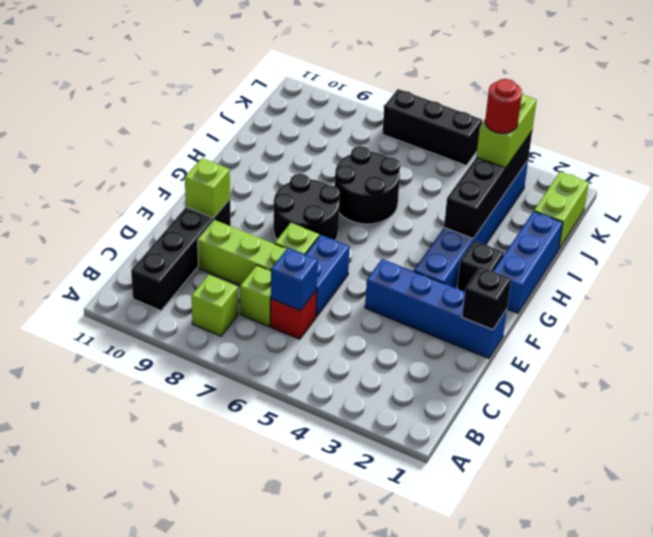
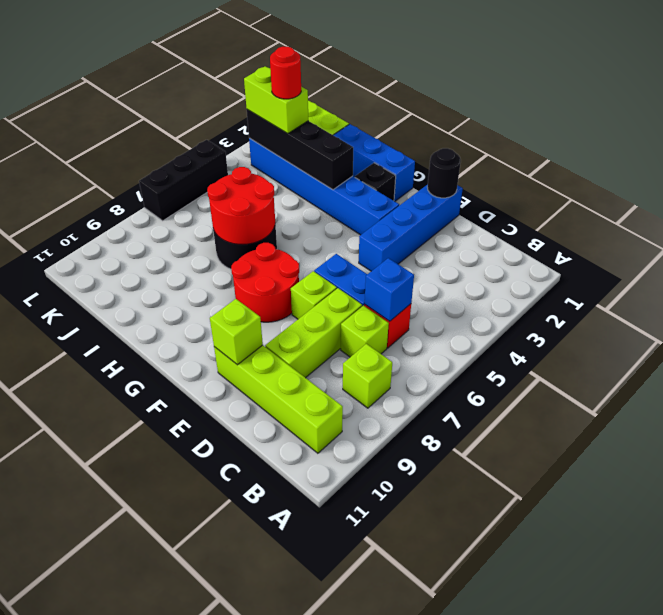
black 1x4 brick [131,199,231,311] -> lime 1x4 brick [214,345,343,453]
black 1x1 brick [462,267,511,330] -> black 1x1 round brick [427,148,461,198]
black 2x2 round brick [274,174,340,240] -> red 2x2 round brick [231,243,299,322]
none -> red 2x2 round brick [207,167,275,245]

